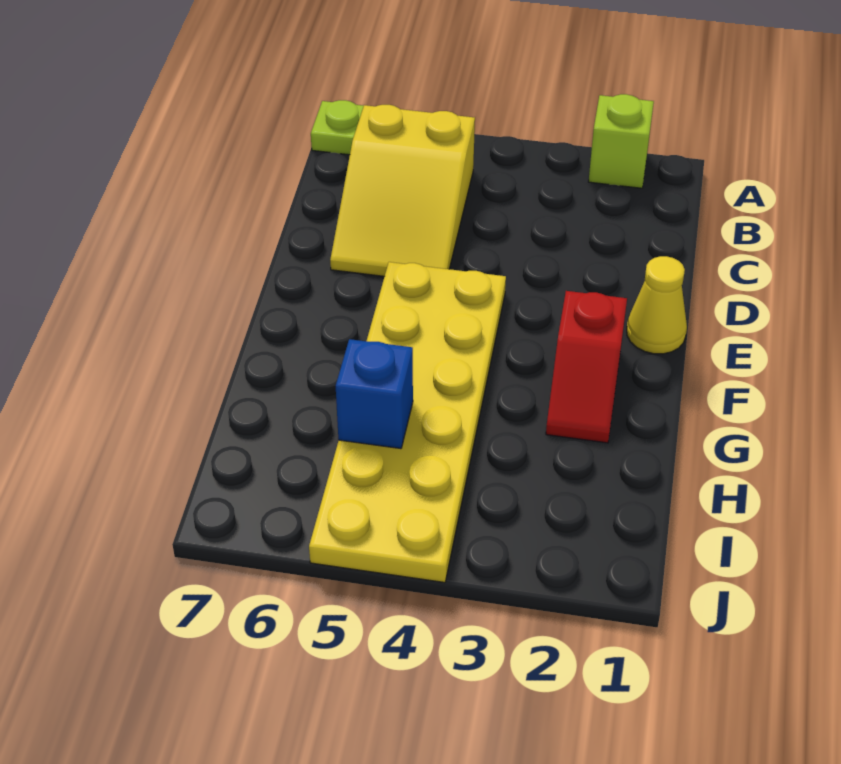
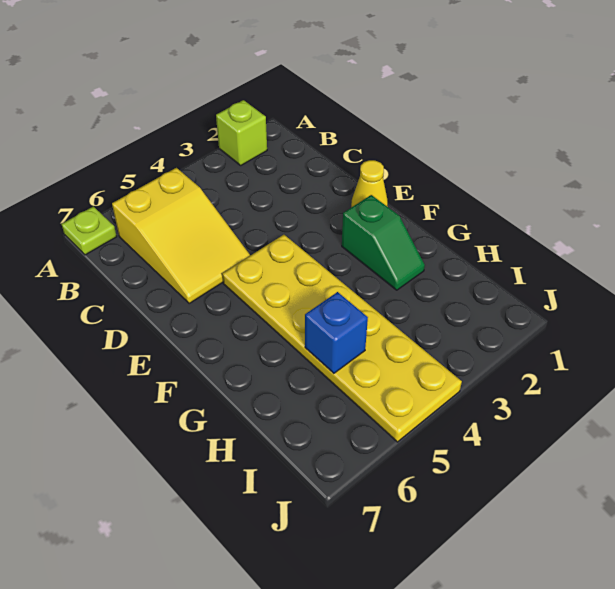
red 1x2 slope [546,291,627,443] -> green 1x2 slope [342,195,425,290]

